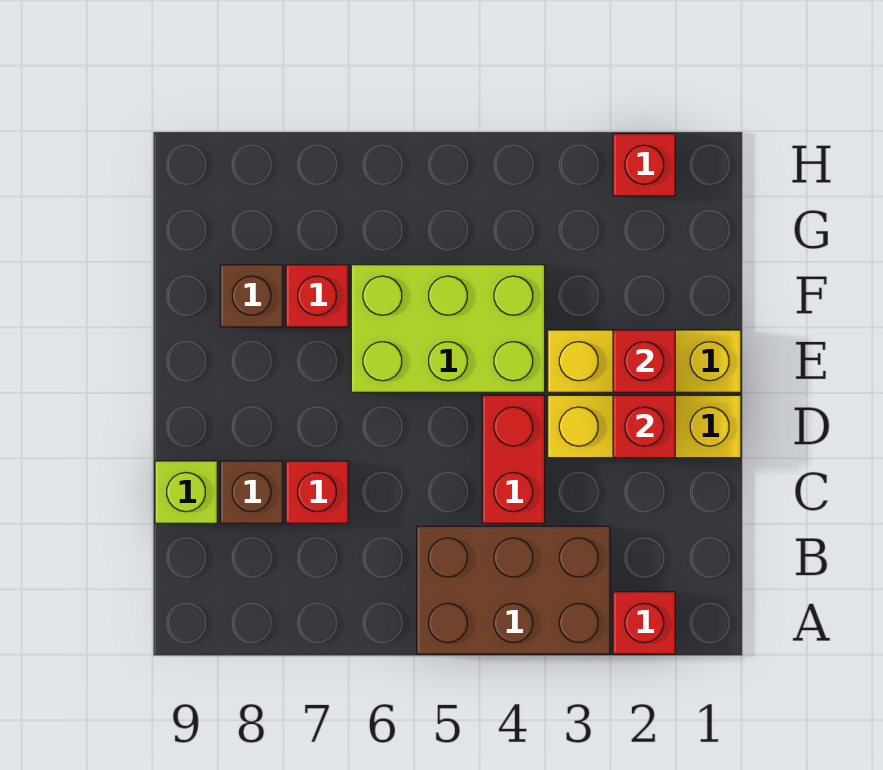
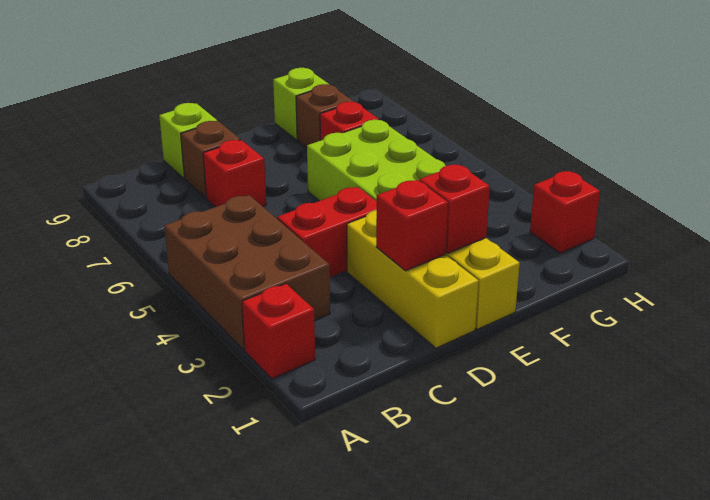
none -> lime 1x1 brick [273,68,328,140]

